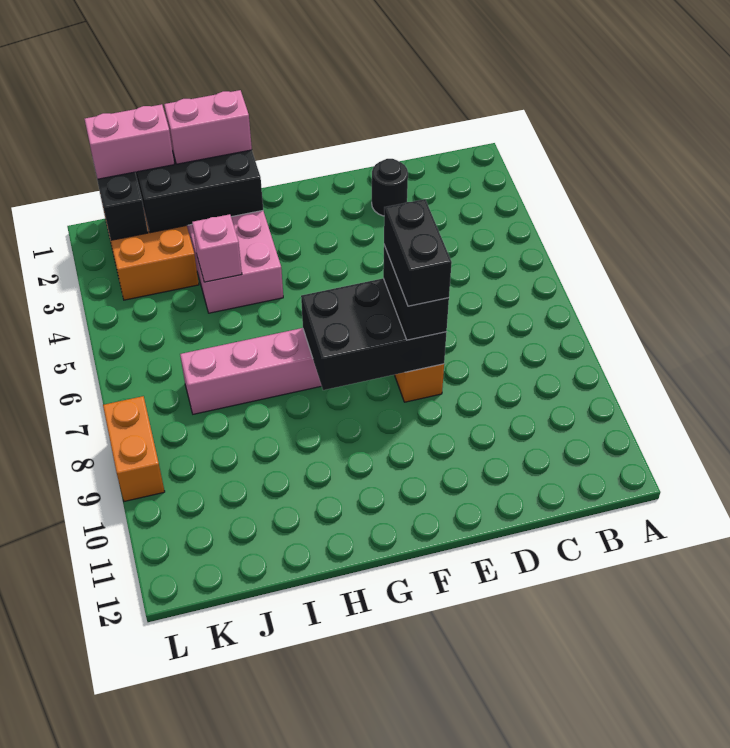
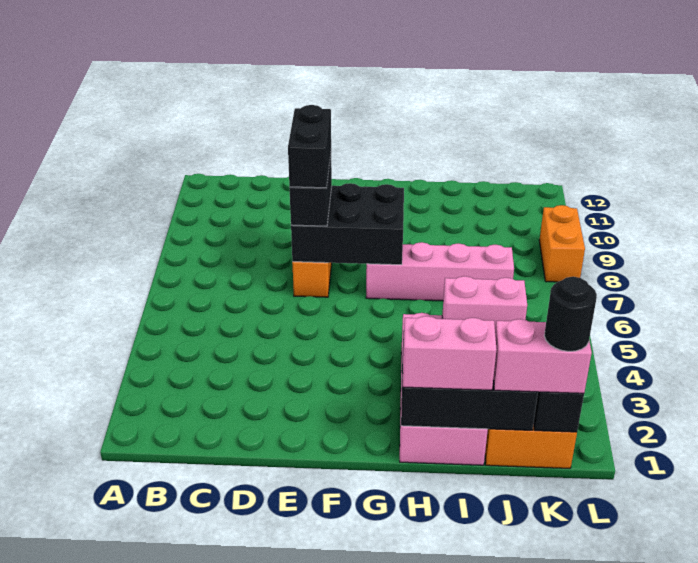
black 1x1 round brick [372,159,408,216] -> black 1x1 round brick moved to [544,277,597,351]
pink 1x1 brick [192,214,242,282] -> pink 1x2 brick [442,276,527,328]

